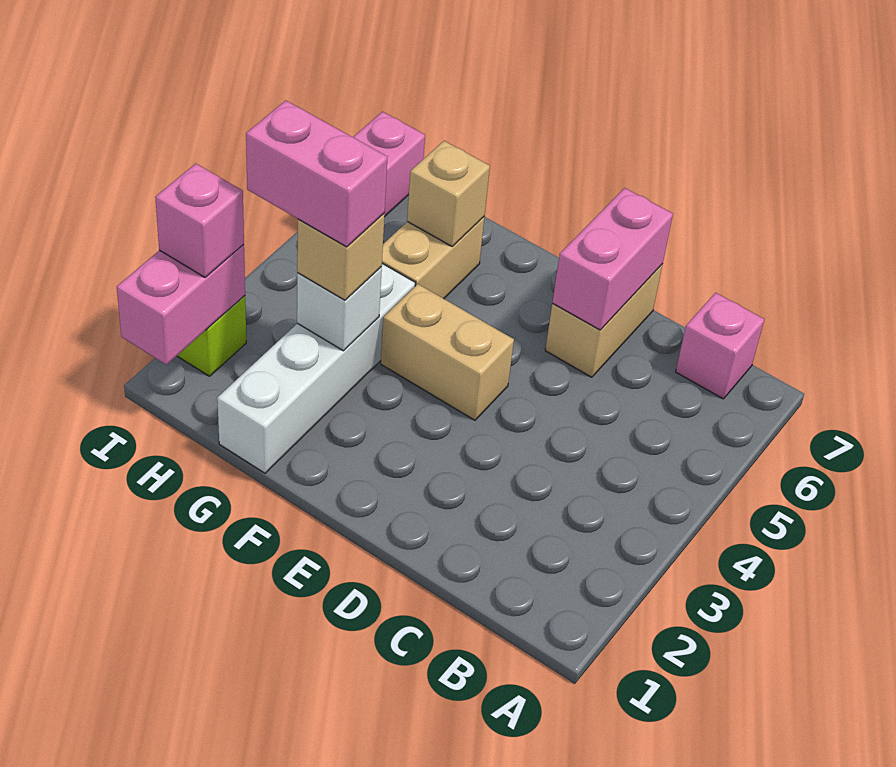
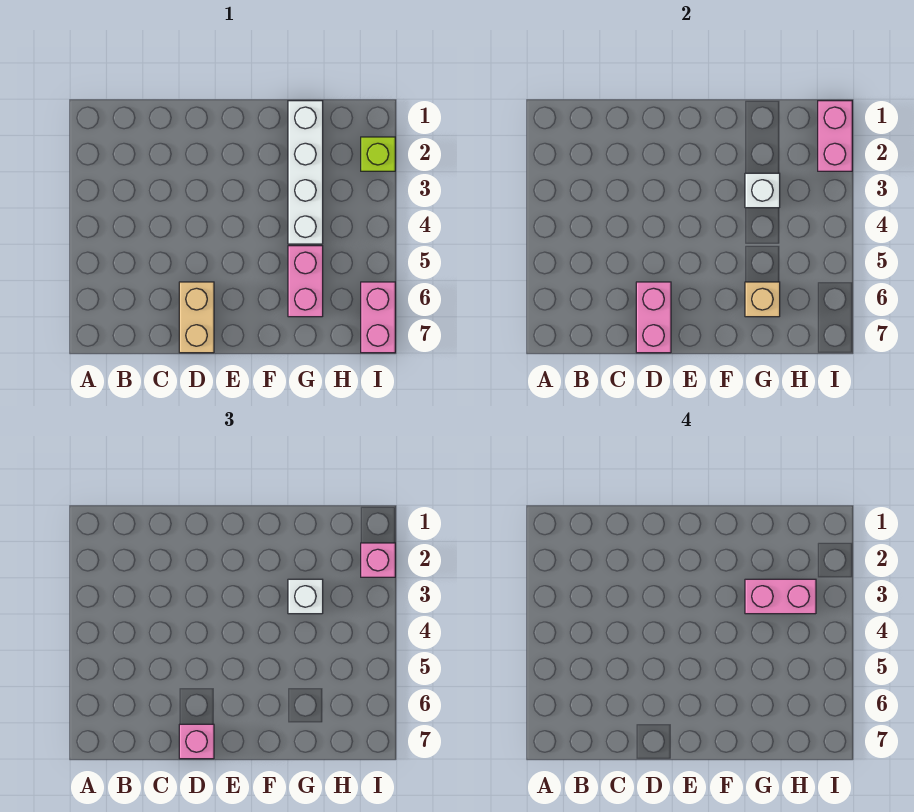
pink 1x1 brick [676,293,764,399] -> pink 1x1 brick moved to [179,724,214,759]
tan 1x2 brick [381,284,514,420] -> none
tan 1x1 brick [297,214,385,300] -> white 1x1 brick [288,579,323,614]
tan 1x2 brick [382,217,484,299] -> pink 1x2 brick [288,246,323,317]

